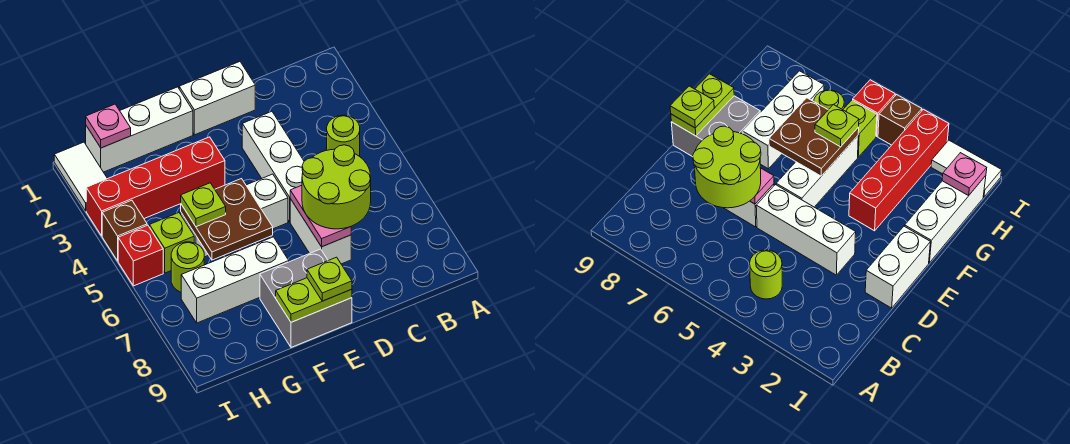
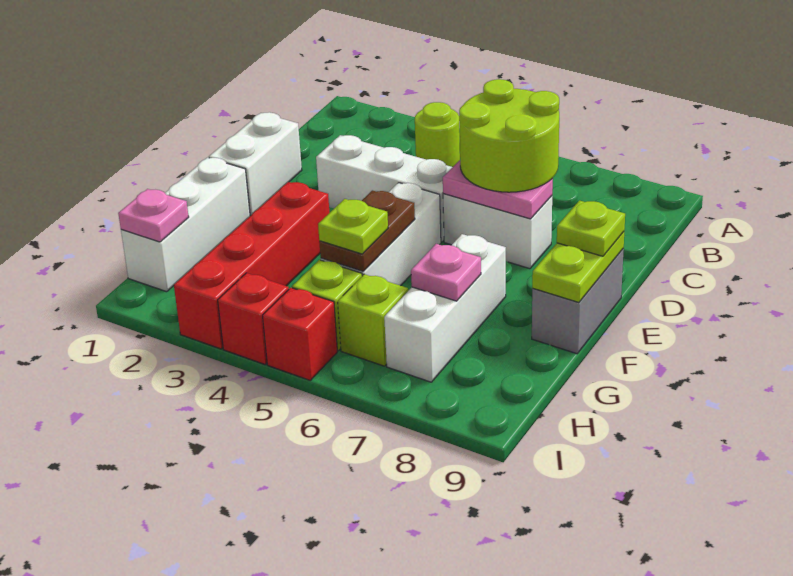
grey 2x2 brick [260,249,352,347] -> grey 1x2 brick [532,249,624,354]
brown 2x2 plate [181,179,273,260] -> brown 1x2 plate [319,190,415,271]
none -> pink 1x1 plate [411,244,481,301]
lime 1x1 round brick [171,242,204,292] -> lime 1x1 brick [338,274,408,366]
white 1x2 tile [54,142,107,211] -> none
brown 1x1 brick [102,200,147,261] -> red 1x1 brick [218,273,289,364]

